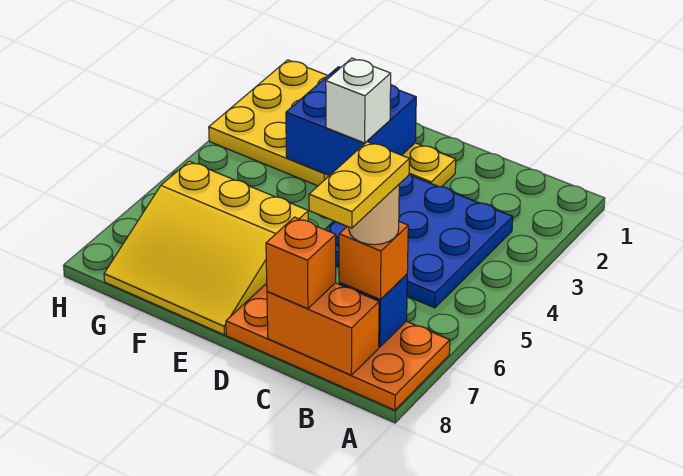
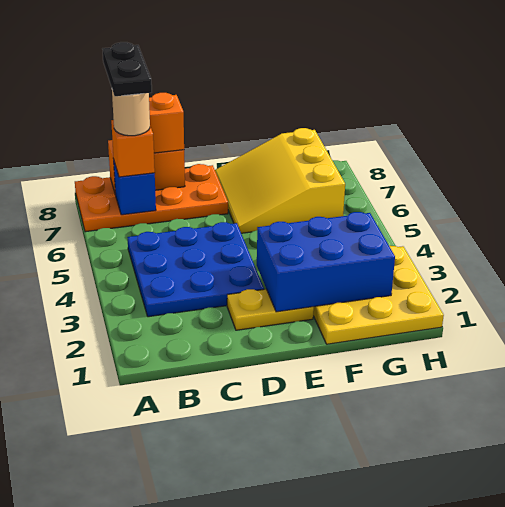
yellow 1x2 plate [309,142,409,228] -> black 1x2 plate [103,42,152,96]
blue 2x2 brick [286,67,416,176] -> blue 2x3 brick [257,212,395,312]
white 1x1 brick [326,58,391,143] -> none
yellow 3x3 slope [104,161,308,335] -> yellow 3x3 slope turned to [215,128,345,233]

